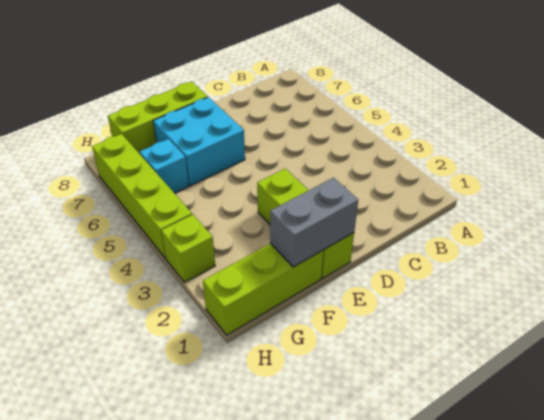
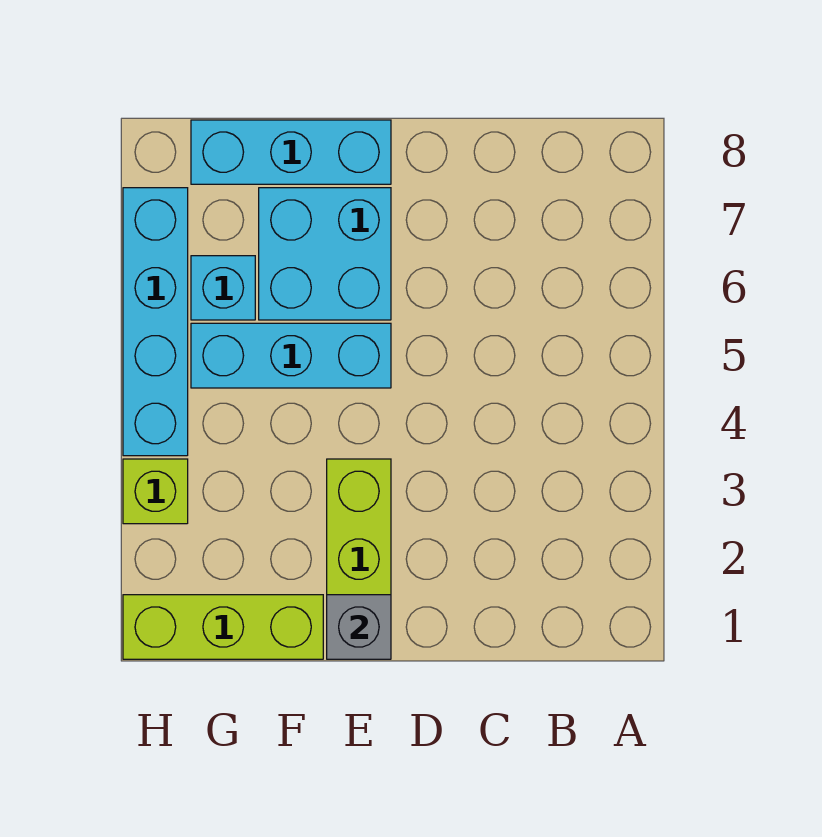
grey 1x2 brick [270,178,358,267] -> grey 1x1 brick [327,595,391,659]
none -> cyan 1x3 brick [191,323,391,388]
lime 1x3 brick [108,82,208,154] -> cyan 1x3 brick [191,120,391,184]
lime 1x4 brick [92,134,192,258] -> cyan 1x4 brick [123,188,188,456]

